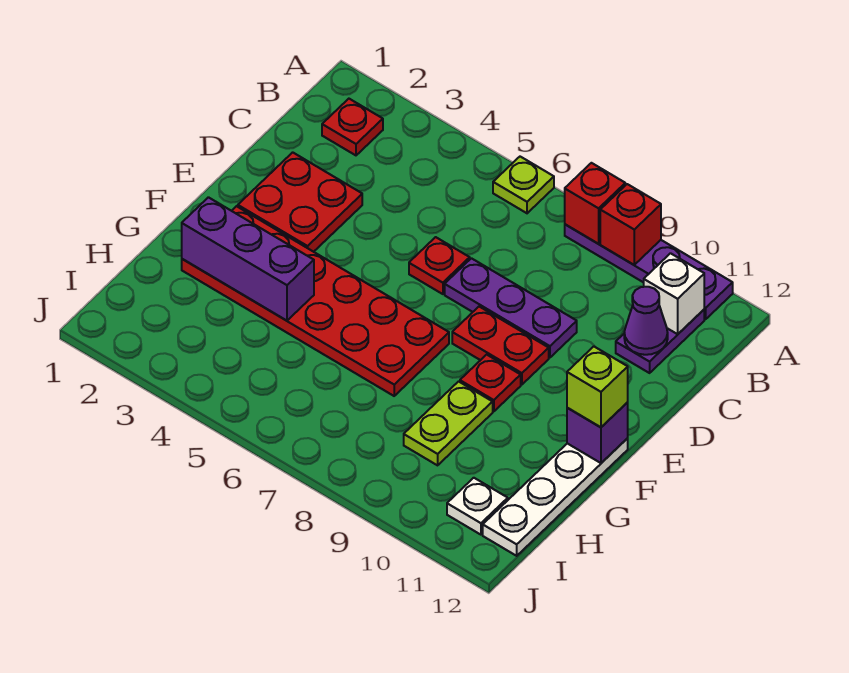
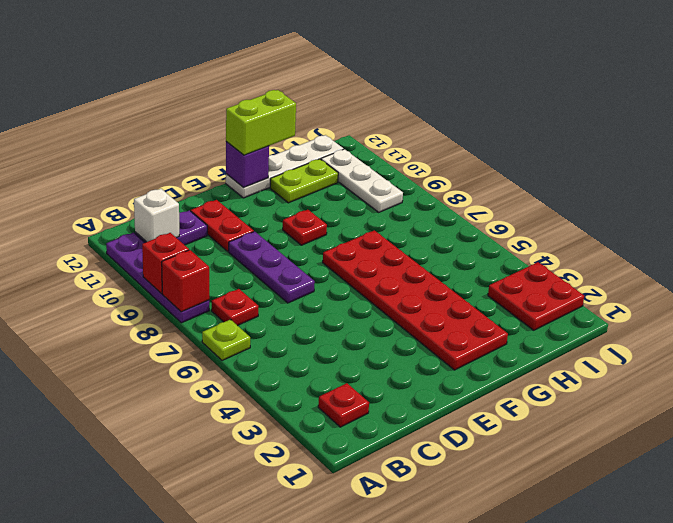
purple 1x1 cone [624,287,668,355] -> none
red 2x2 plate [238,152,362,252] -> red 2x2 plate moved to [488,262,584,330]
red 1x1 plate [409,237,470,294] -> red 1x1 plate moved to [212,289,258,326]
red 1x2 plate [452,307,549,385] -> red 1x2 plate moved to [191,200,254,251]
lime 1x1 brick [567,347,628,427] -> lime 1x2 brick [226,90,296,155]
purple 1x3 brick [182,197,314,321] -> none
lime 1x2 plate [404,382,493,465] -> lime 1x2 plate moved to [270,159,338,203]
white 1x1 plate [447,478,508,535] -> white 1x3 plate [321,149,403,212]

